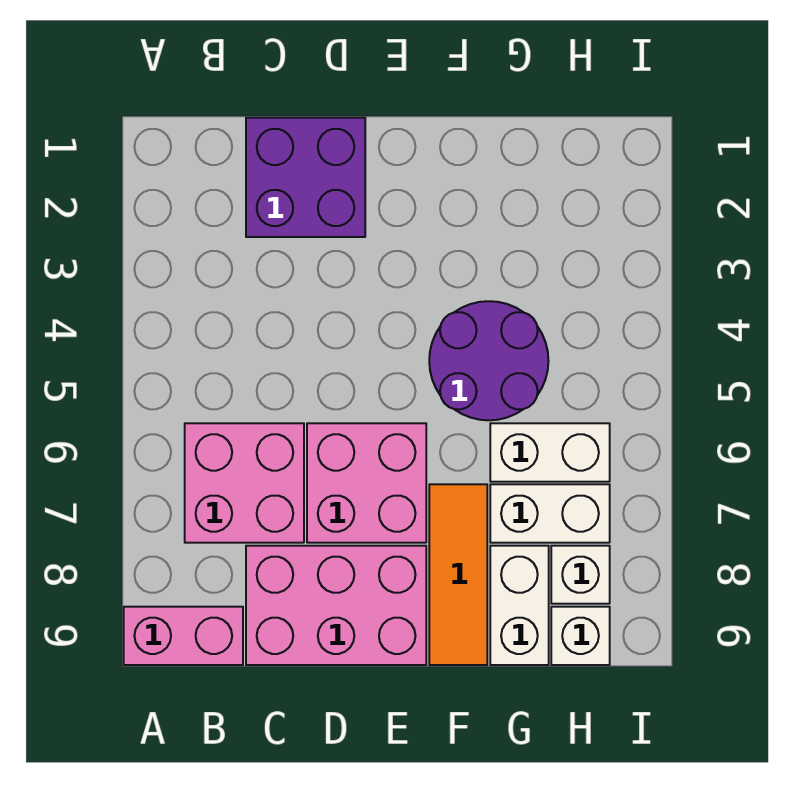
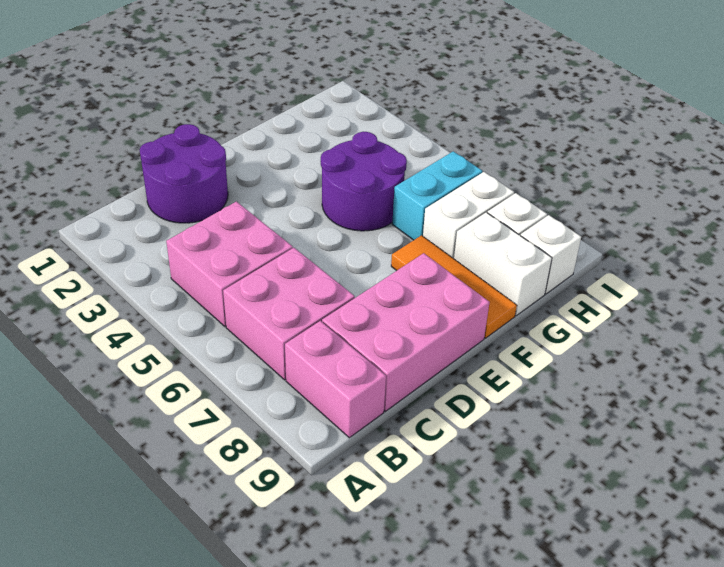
pink 1x2 brick [124,607,243,665] -> pink 1x2 brick turned to [285,321,386,438]
purple 2x2 brick [246,118,365,237] -> purple 2x2 round brick [140,124,228,223]
pink 2x2 brick [307,423,426,543] -> pink 2x2 brick moved to [166,202,293,327]
white 1x2 brick [490,423,610,482] -> cyan 1x2 brick [392,151,482,240]

